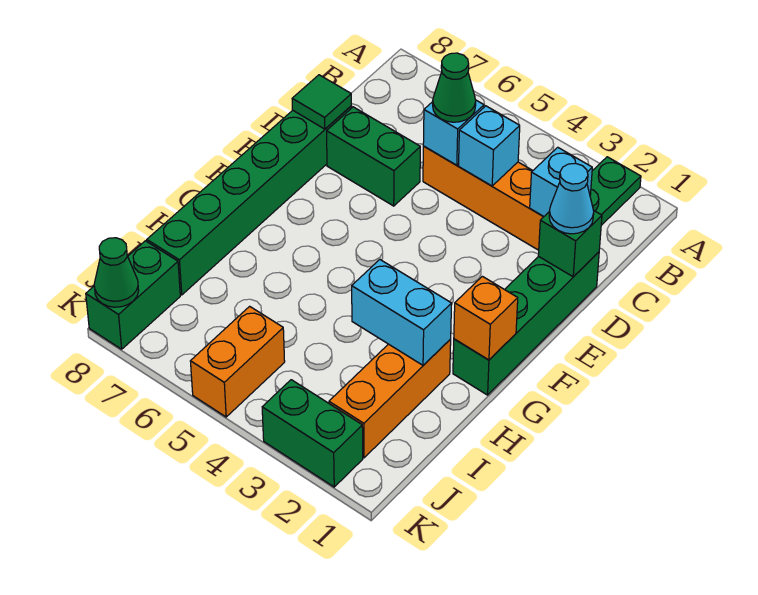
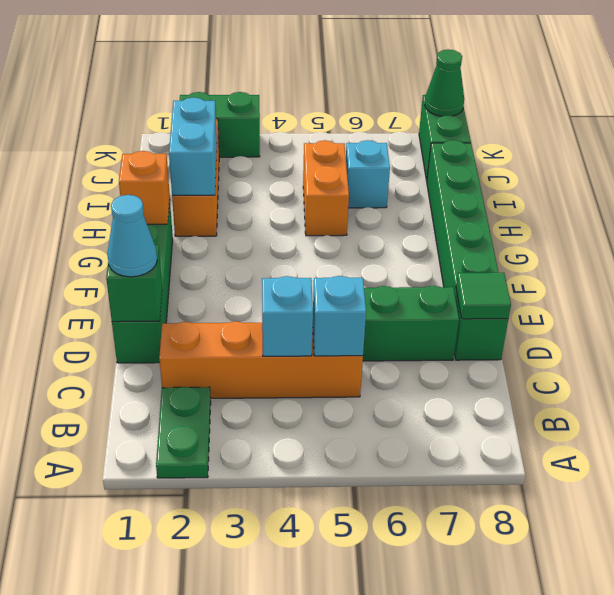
cyan 1x1 brick [530,147,592,217] -> cyan 1x1 brick moved to [346,140,390,208]
green 1x1 cone [433,53,476,122] -> none
cyan 1x2 brick [352,260,452,365] -> cyan 1x2 brick turned to [169,97,217,195]
orange 1x2 brick [190,306,285,417] -> orange 1x2 brick moved to [303,140,349,236]

